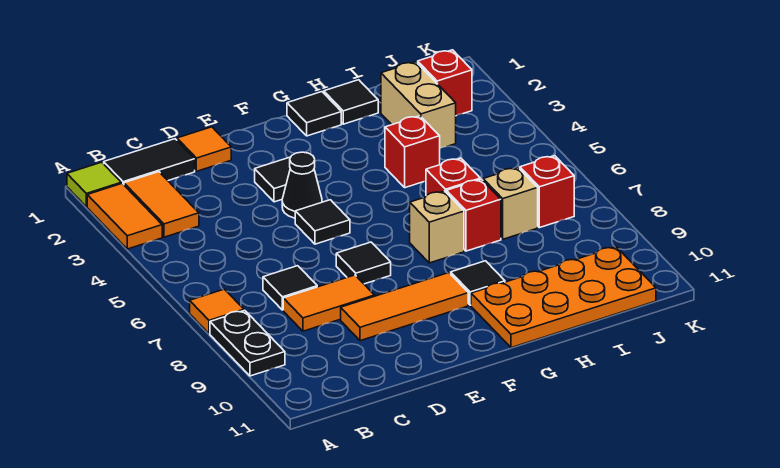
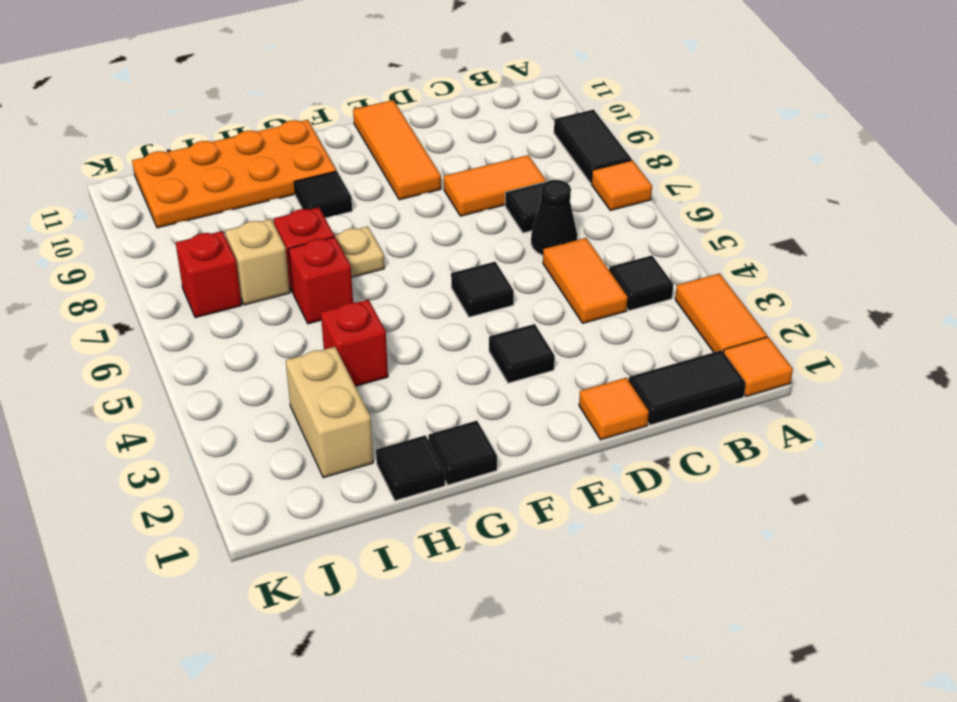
lime 1x1 tile [67,162,121,207] -> orange 1x1 tile [724,337,793,397]
black 1x2 plate [210,310,285,376] -> black 1x2 tile [554,110,632,183]
orange 1x2 tile [124,172,199,237] -> orange 1x2 tile moved to [543,238,628,323]
orange 1x3 tile [341,273,468,341] -> orange 1x3 tile turned to [353,100,441,200]
black 1x1 cone [282,152,322,218] -> black 1x1 cone moved to [531,180,577,255]
black 1x1 tile [336,242,391,284] -> black 1x1 tile moved to [609,255,673,311]
tan 1x1 brick [410,191,464,263] -> tan 1x1 plate [334,227,384,277]
red 1x1 brick [418,50,472,116] -> none

